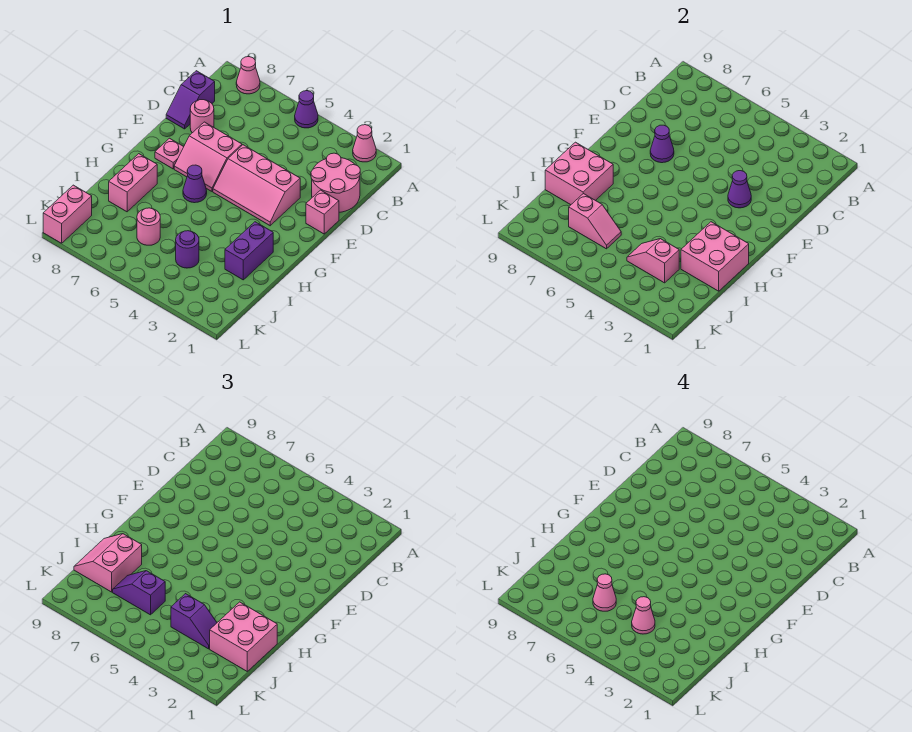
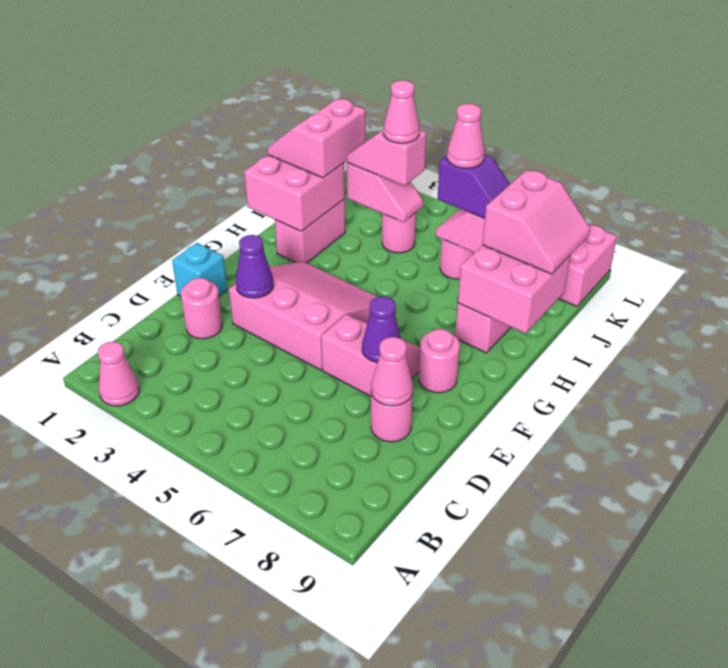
purple 1x1 cone [295,91,318,128] -> none
pink 1x1 cone [236,57,260,94] -> pink 1x1 cone moved to [371,337,413,406]
pink 2x2 round brick [311,153,360,212] -> pink 1x1 round brick [181,278,222,339]
purple 1x2 slope [166,71,215,129] -> none
pink 1x1 brick [306,190,339,234] -> cyan 1x1 brick [172,243,227,296]
pink 2x3 slope [213,145,300,226] -> pink 3x3 slope [229,262,377,370]
pink 1x1 plate [155,138,184,169] -> pink 1x1 round brick [419,329,460,393]
purple 1x1 cone [183,165,207,203] -> none
purple 1x2 brick [225,222,273,280] -> pink 1x2 brick [275,199,345,263]
pink 2x2 brick [210,602,277,671] -> pink 2x2 slope [267,99,366,178]
purple 1x2 slope [171,594,217,649] -> pink 1x2 slope [347,130,426,186]
purple 1x1 round brick [176,231,199,268] -> pink 1x1 round brick [382,213,416,253]

